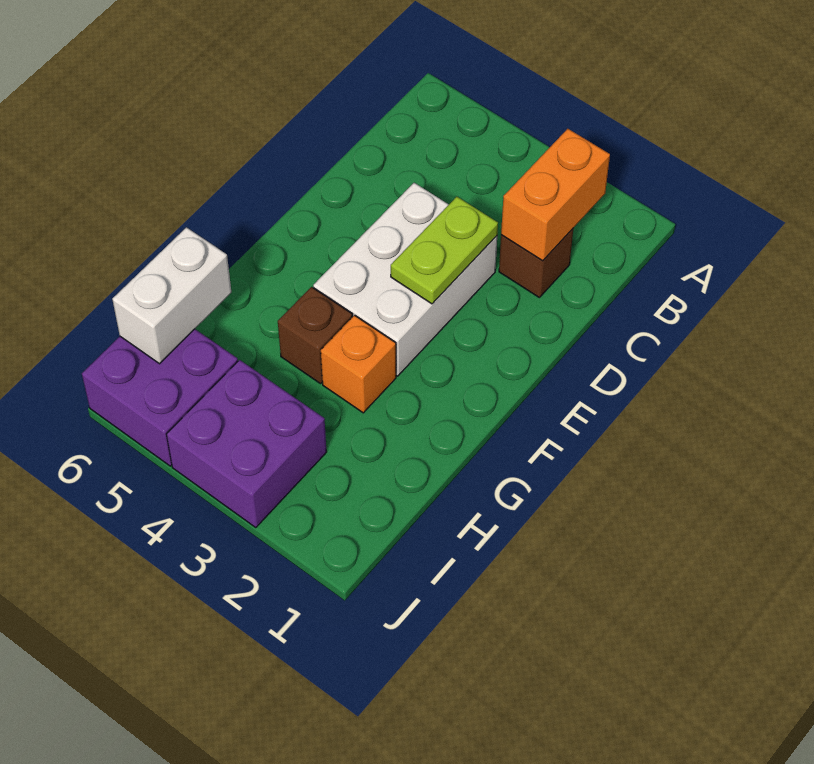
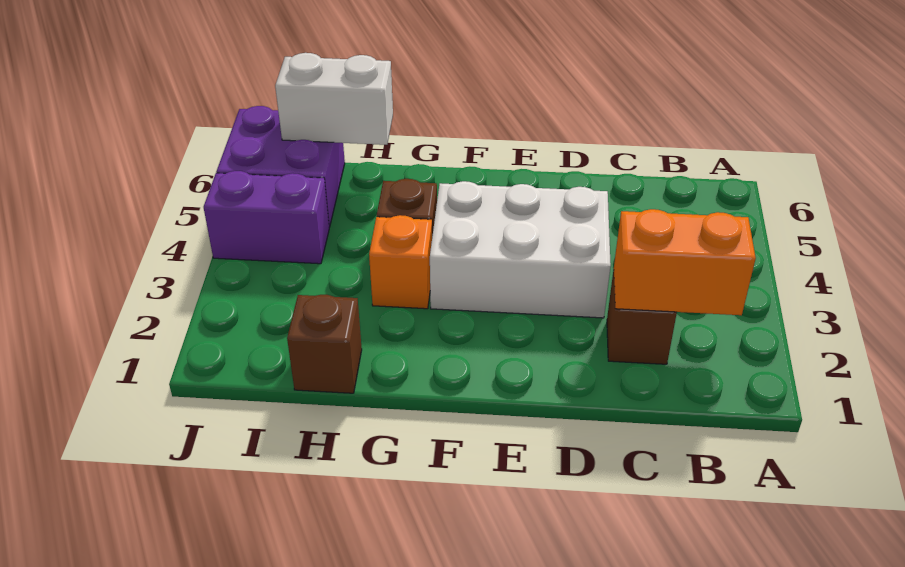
lime 1x2 plate [391,197,498,304] -> none
none -> brown 1x1 brick [287,295,362,393]
purple 2x2 brick [166,360,327,527] -> purple 1x2 brick [204,171,329,264]

